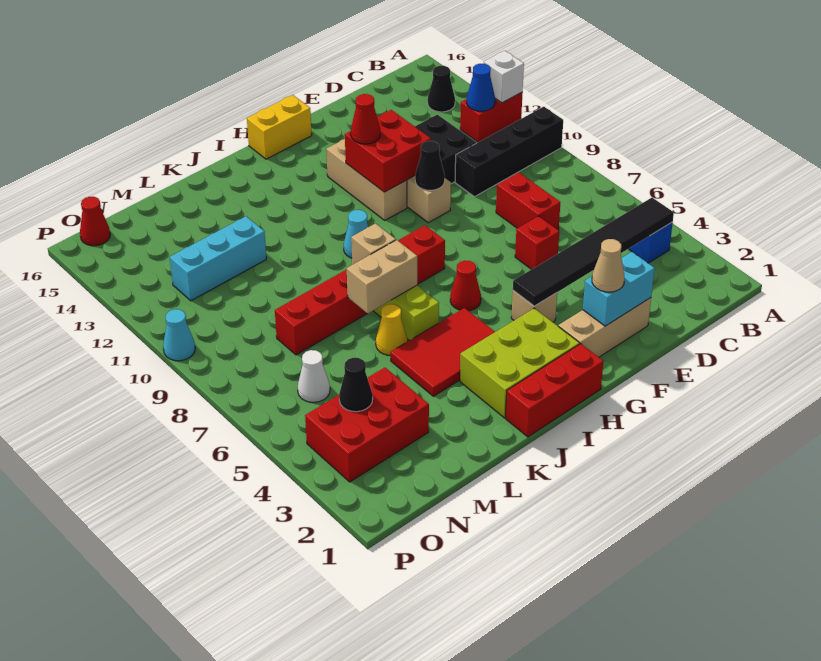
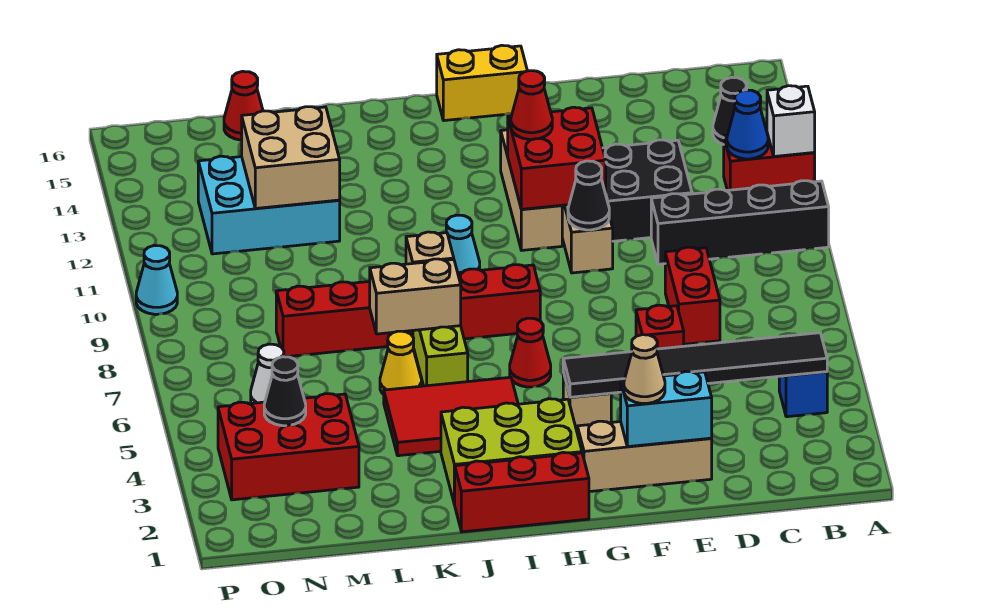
cyan 1x3 brick [170,216,266,301] -> cyan 2x3 brick [198,156,340,254]
none -> tan 2x2 brick [242,107,340,208]
red 1x1 cone [80,197,110,246] -> red 1x1 cone moved to [224,71,263,140]

